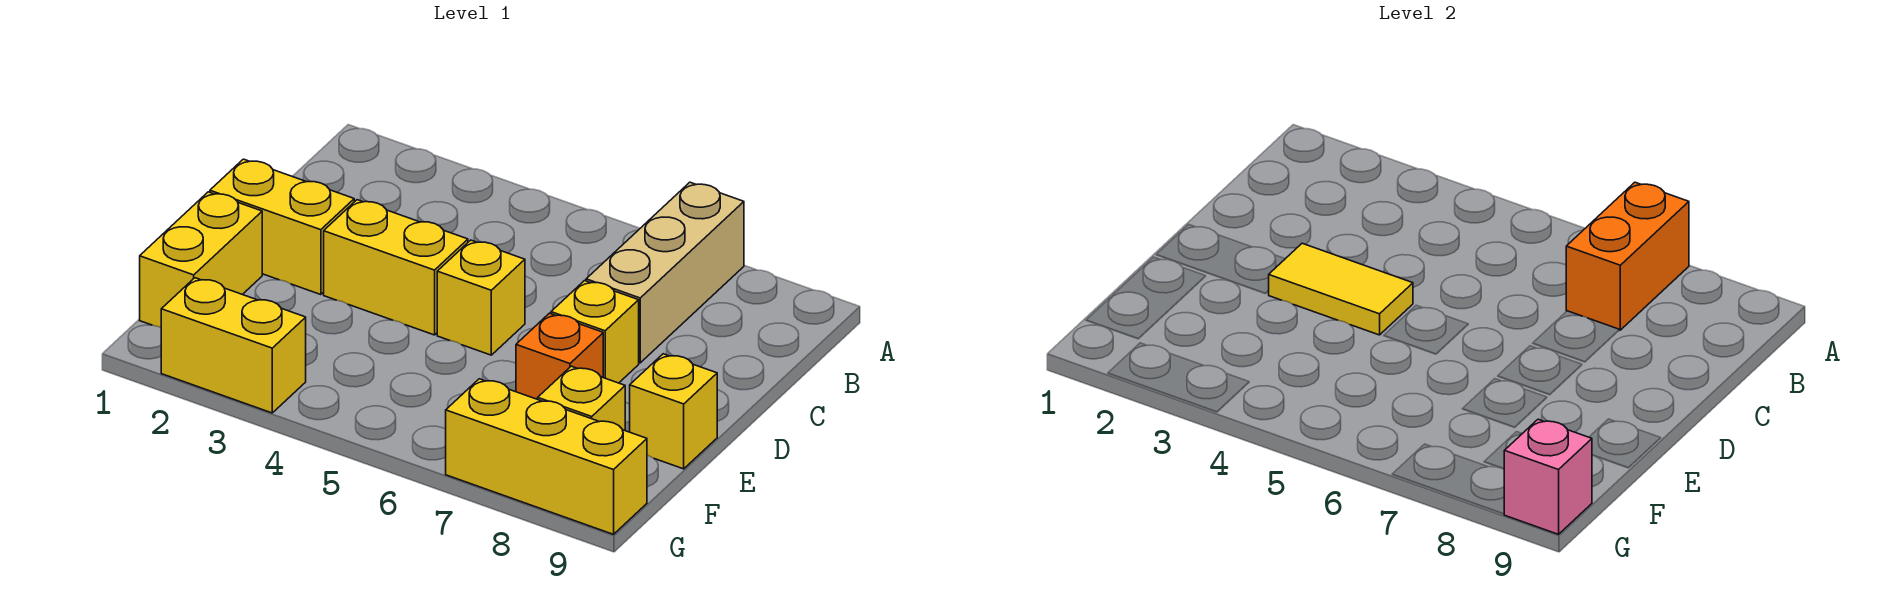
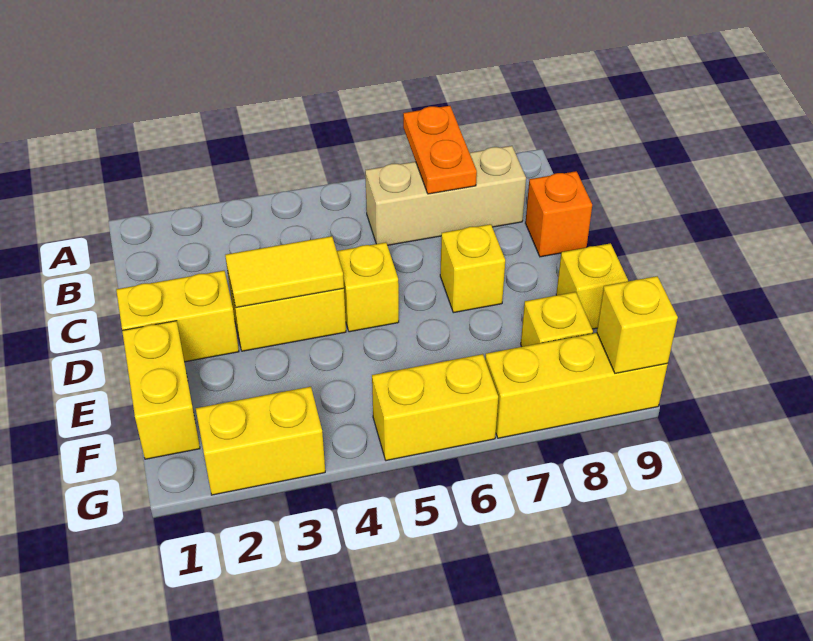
tan 1x3 brick [586,182,744,363] -> tan 1x3 brick turned to [365,146,526,245]
orange 1x2 brick [1566,182,1689,330] -> orange 1x2 plate [403,106,477,194]
orange 1x1 brick [516,313,603,399] -> orange 1x1 brick moved to [526,171,592,257]
none -> yellow 1x2 brick [372,354,498,461]
pink 1x1 brick [1504,419,1592,534] -> yellow 1x1 brick [597,276,678,373]

